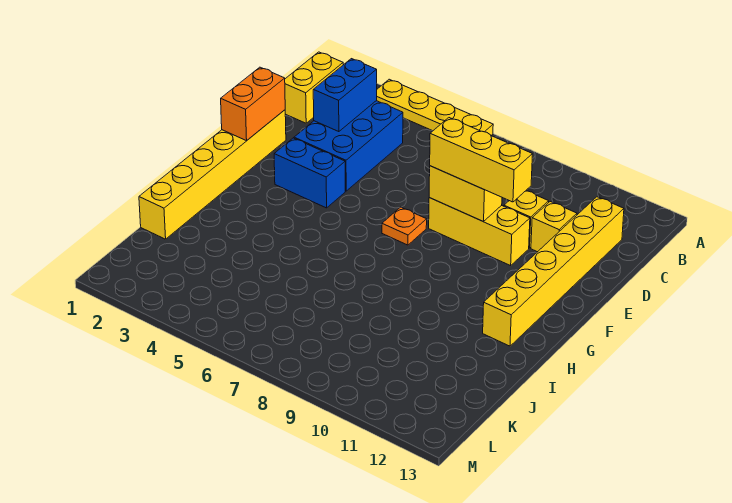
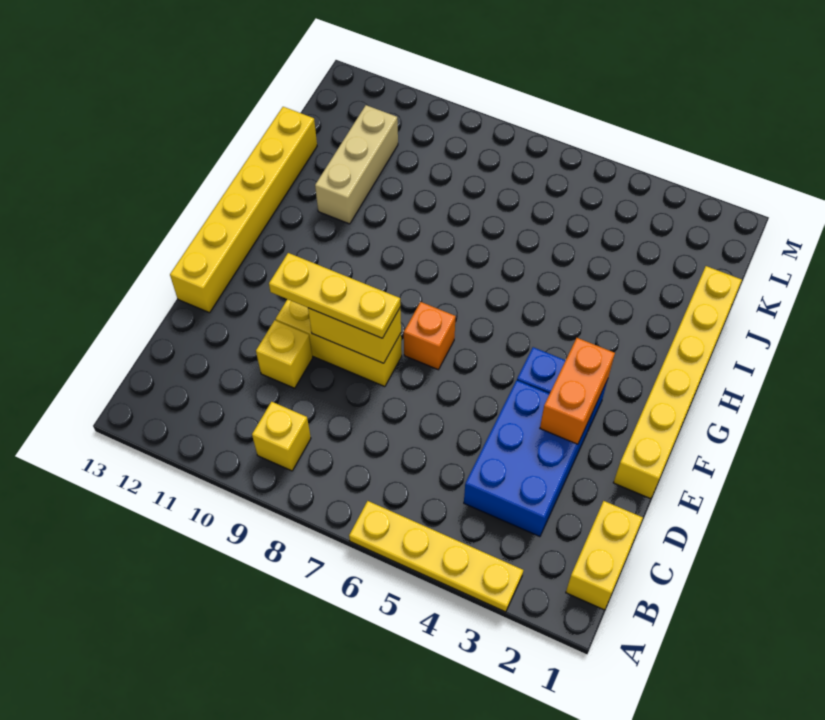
blue 1x2 brick [313,59,377,132] -> none
yellow 1x6 brick [483,197,624,346] -> yellow 1x6 brick moved to [170,107,317,313]
yellow 1x1 brick [531,202,577,252] -> yellow 1x1 brick moved to [252,402,311,471]
orange 1x2 brick [221,67,285,141] -> orange 1x2 brick moved to [540,338,615,444]
yellow 1x3 brick [430,118,533,202] -> yellow 1x3 plate [269,253,400,338]
orange 1x1 plate [382,207,427,245] -> orange 1x1 brick [404,302,456,370]
none -> tan 1x3 brick [315,105,398,224]

